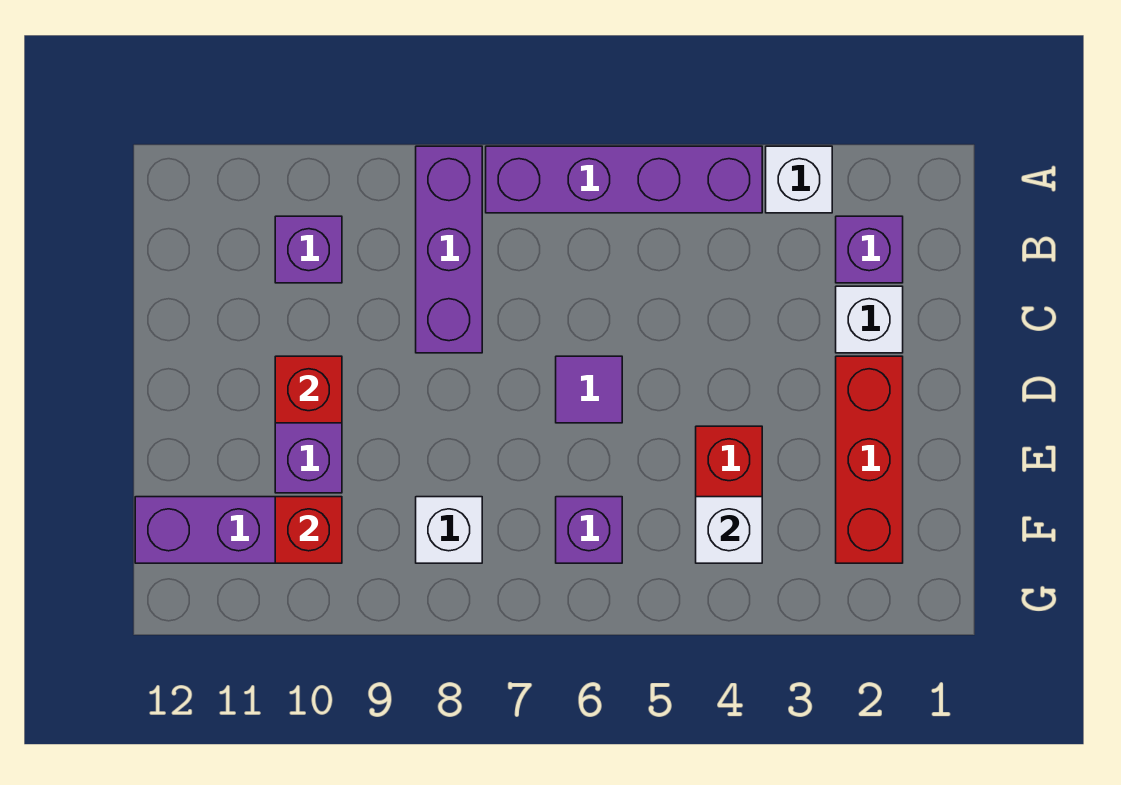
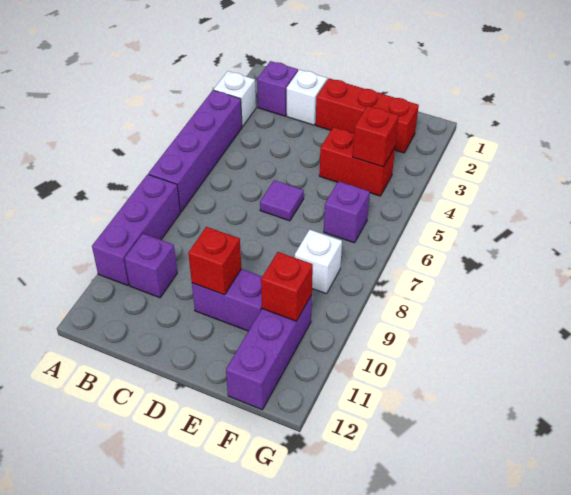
purple 1x3 brick [416,146,482,353] -> purple 1x3 brick turned to [92,174,180,286]
white 1x1 brick [696,497,762,563] -> red 1x1 brick [353,106,399,167]

